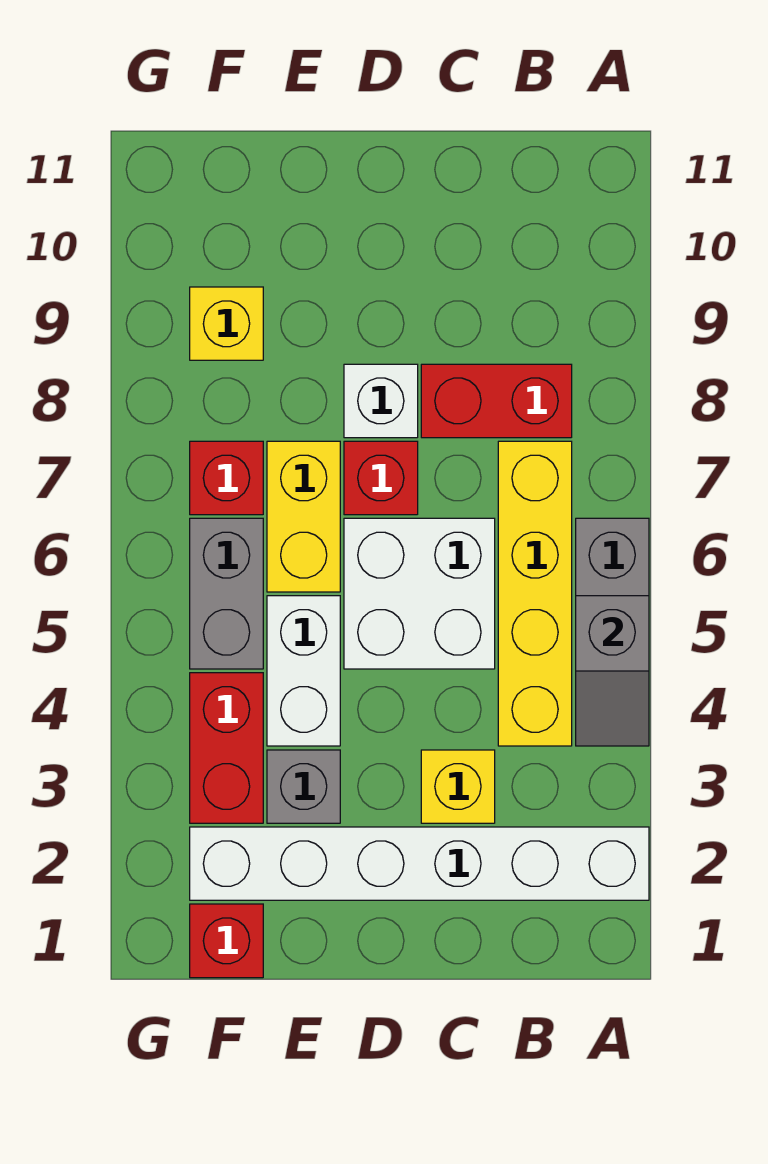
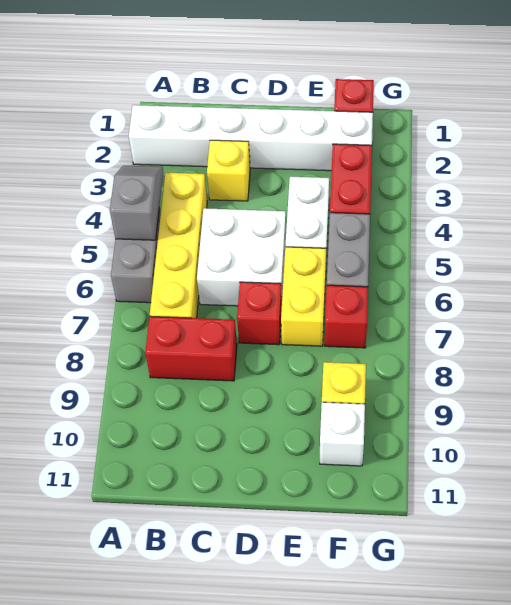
white 1x1 brick [344,364,418,438] -> white 1x1 brick moved to [320,402,365,466]
grey 1x1 brick [267,750,340,823] -> none

